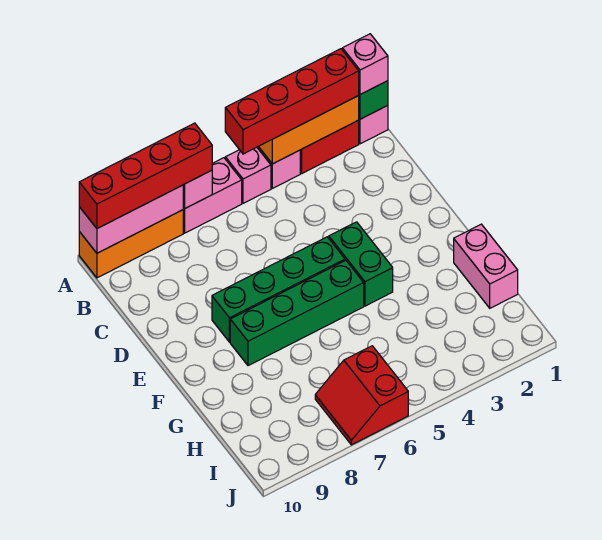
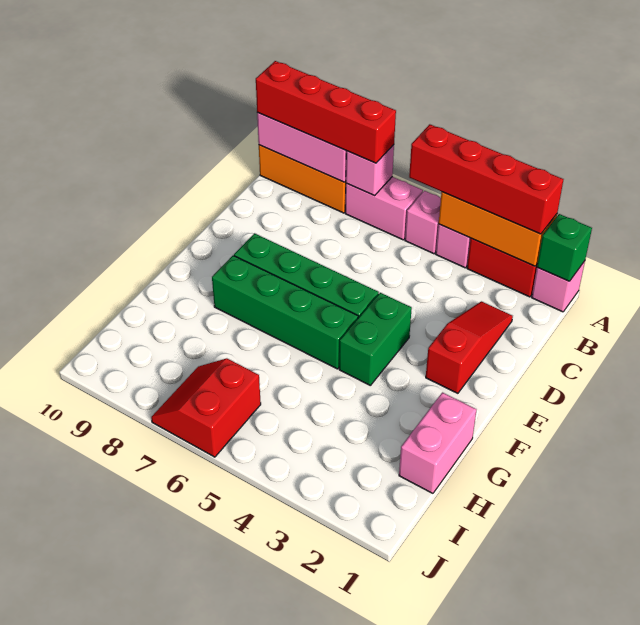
pink 1x1 brick [342,34,388,94] -> none
none -> red 1x3 slope [426,301,513,393]

